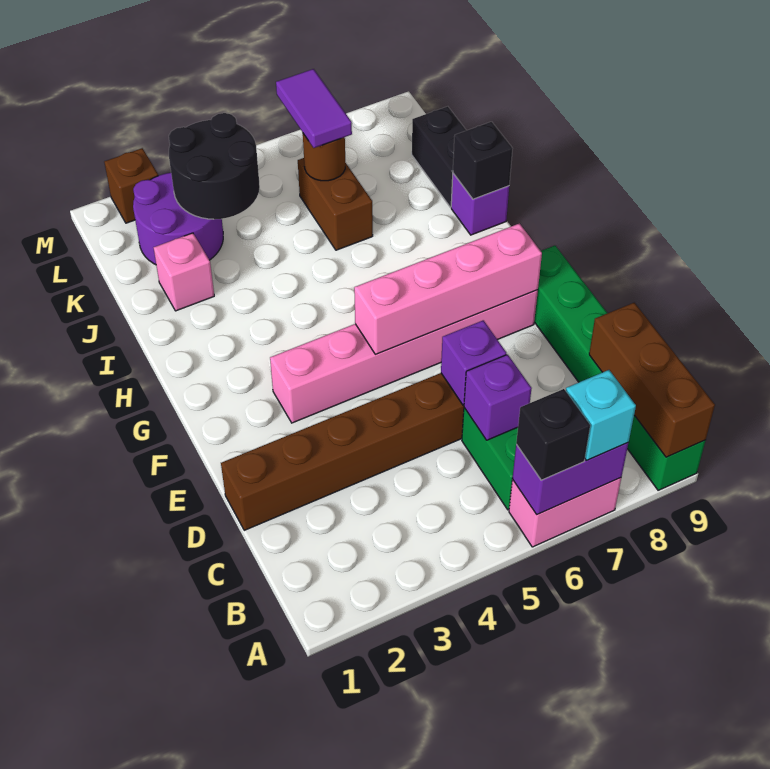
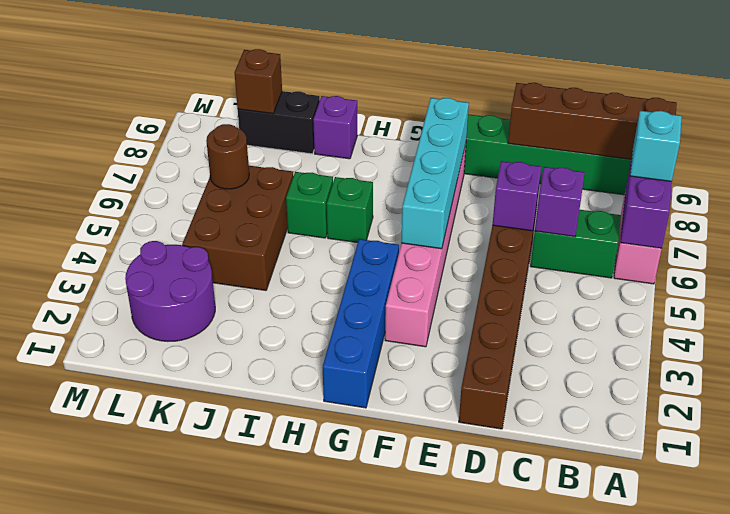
black 1x1 brick [516,389,590,480] -> none
brown 1x3 brick [589,303,715,457] -> brown 1x4 brick [508,83,677,159]
pink 1x4 brick [354,223,542,354] -> cyan 1x4 brick [401,98,469,249]
none -> blue 1x4 brick [323,239,399,408]
none -> green 1x1 brick [327,177,373,243]
none -> green 1x1 brick [286,172,333,238]
black 1x1 brick [453,122,513,199] -> none
pink 1x1 brick [154,233,214,311] -> none
brown 1x2 brick [298,158,373,250] -> brown 2x3 brick [182,166,293,290]
black 2x2 round brick [169,113,260,219] -> none
purple 1x2 tile [276,69,352,148] -> none
brown 1x1 brick [104,148,158,223] -> brown 1x1 brick moved to [234,49,282,113]

